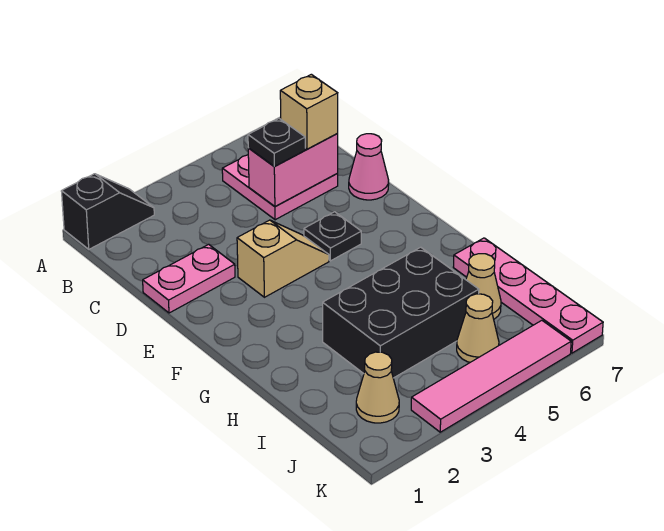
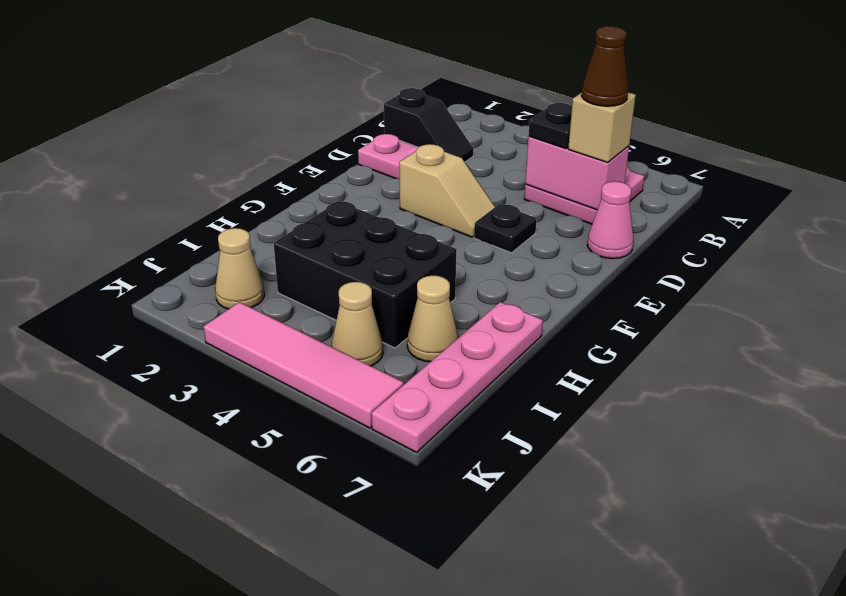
black 1x2 slope [61,174,154,249] -> black 1x2 slope moved to [384,88,473,162]
none -> brown 1x1 cone [582,26,628,106]

